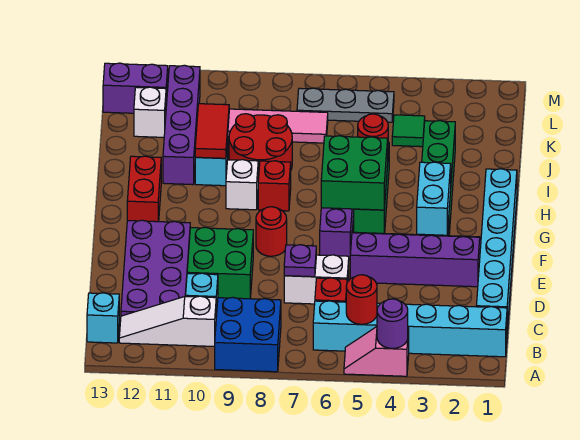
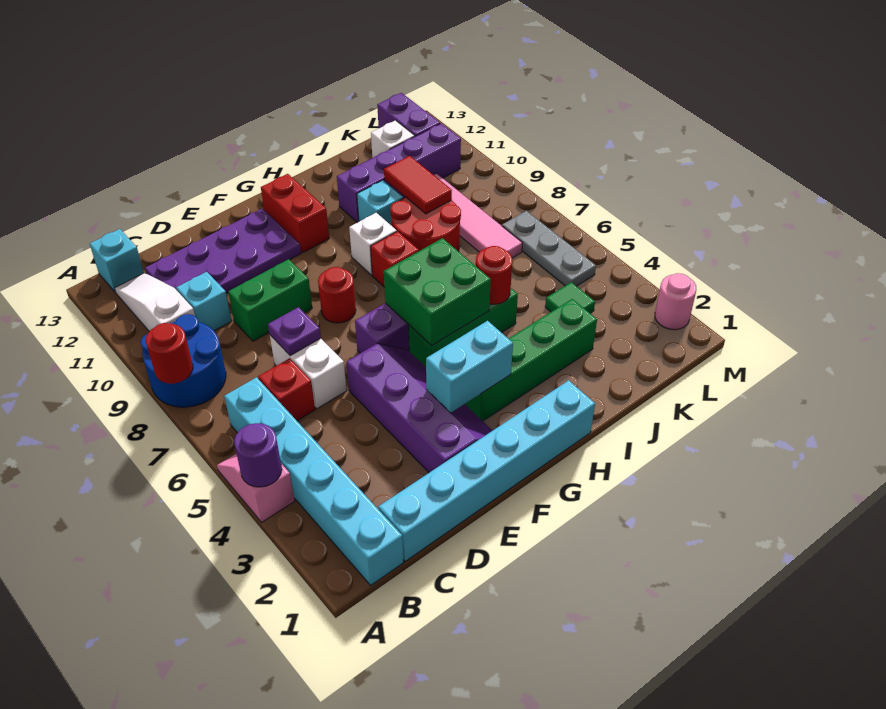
blue 2x2 brick [215,297,281,372] -> blue 2x2 round brick [141,314,226,407]
red 1x1 round brick [346,275,377,324] -> red 1x1 round brick moved to [146,323,193,384]
green 2x2 brick [187,227,253,299] -> green 1x2 brick [228,259,312,341]
red 1x2 brick [127,156,161,222] -> red 1x2 brick turned to [261,174,329,252]
red 1x2 tile [195,104,229,158] -> red 1x2 tile turned to [384,156,452,214]
none -> pink 1x1 round brick [655,273,696,330]

